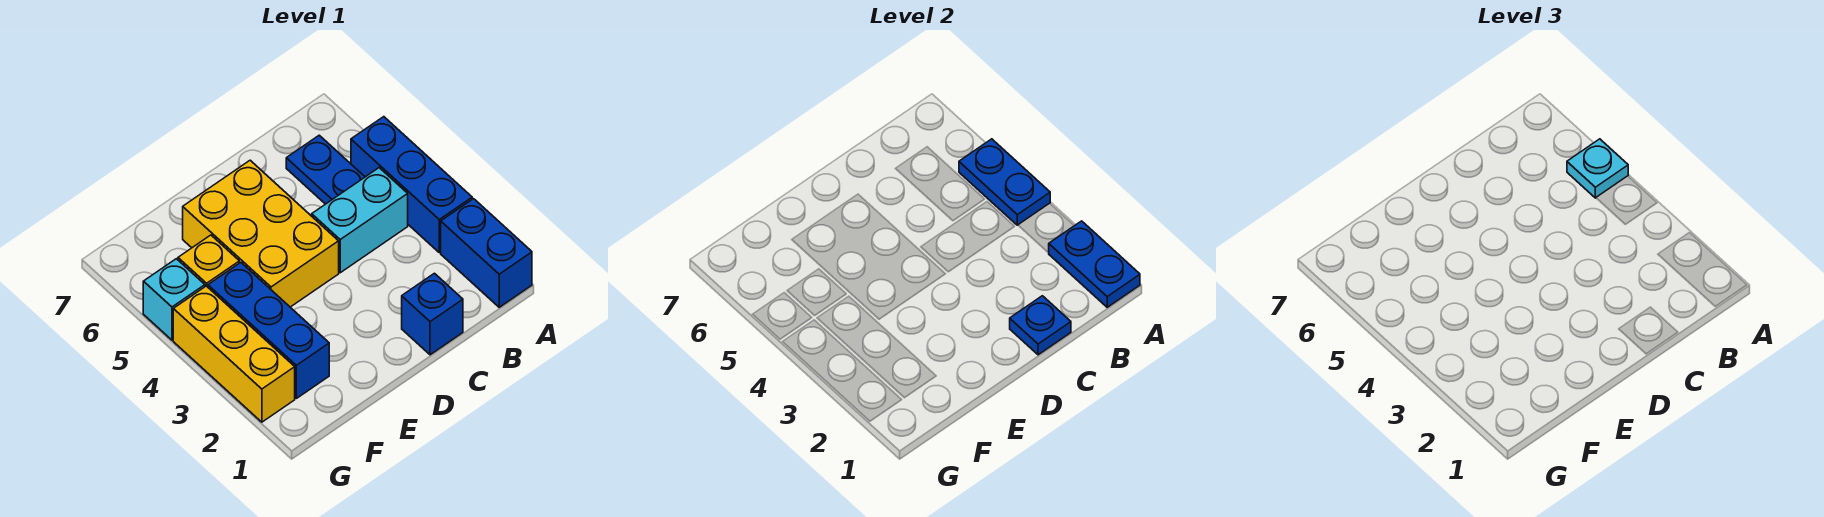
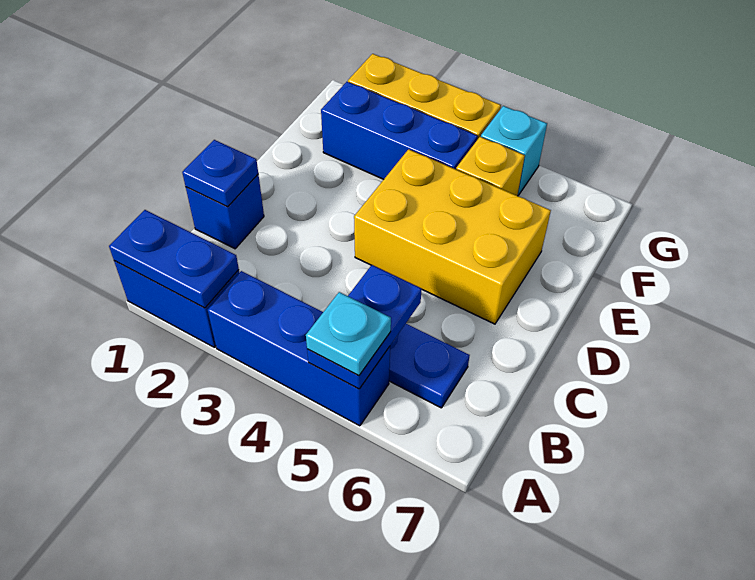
blue 1x2 plate [959,139,1050,225] -> blue 1x2 plate turned to [307,265,422,389]
cyan 1x2 brick [312,168,408,273] -> none

